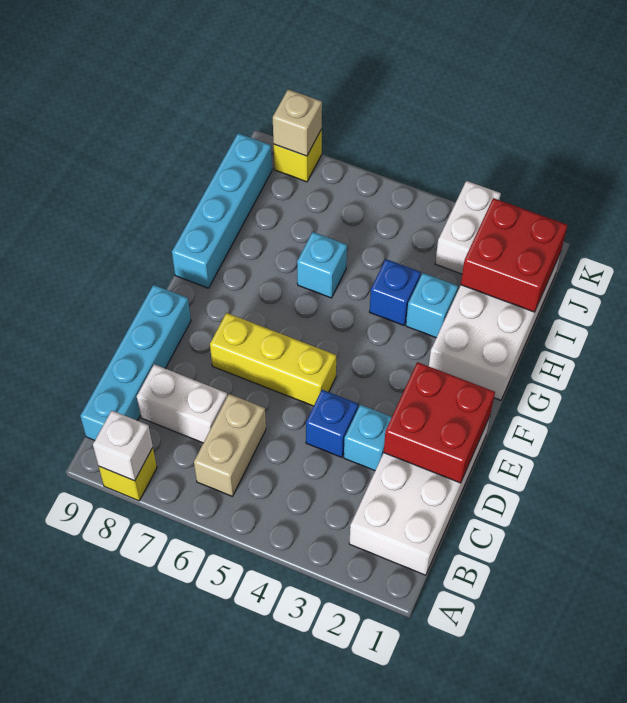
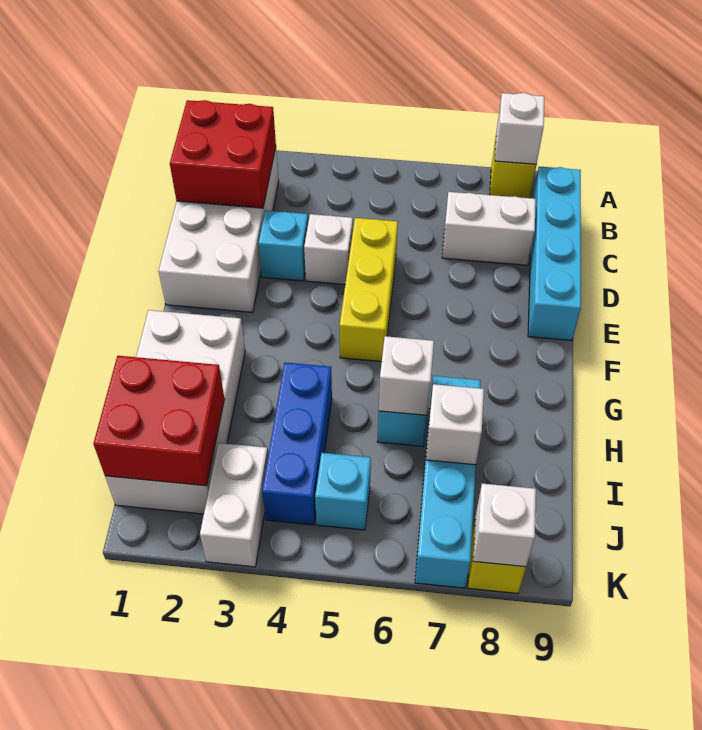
tan 1x2 brick [194,394,266,497] -> none
red 2x2 brick [384,362,495,483] -> red 2x2 brick moved to [170,100,276,208]
blue 1x1 brick [306,390,358,457] -> white 1x1 brick [304,214,353,285]
yellow 1x3 brick [210,313,336,406] -> yellow 1x3 brick turned to [340,218,398,362]
cyan 1x4 brick [172,133,272,288] -> cyan 1x4 brick moved to [415,376,481,588]
cyan 1x1 brick [406,273,458,338] -> cyan 1x1 brick moved to [315,453,371,530]
blue 1x1 brick [370,259,421,325] -> blue 1x3 brick [262,362,332,525]
none -> white 1x1 brick [379,336,434,415]
none -> white 1x1 brick [426,384,484,465]
tan 1x1 brick [273,89,322,156] -> white 1x1 brick [473,484,536,567]

